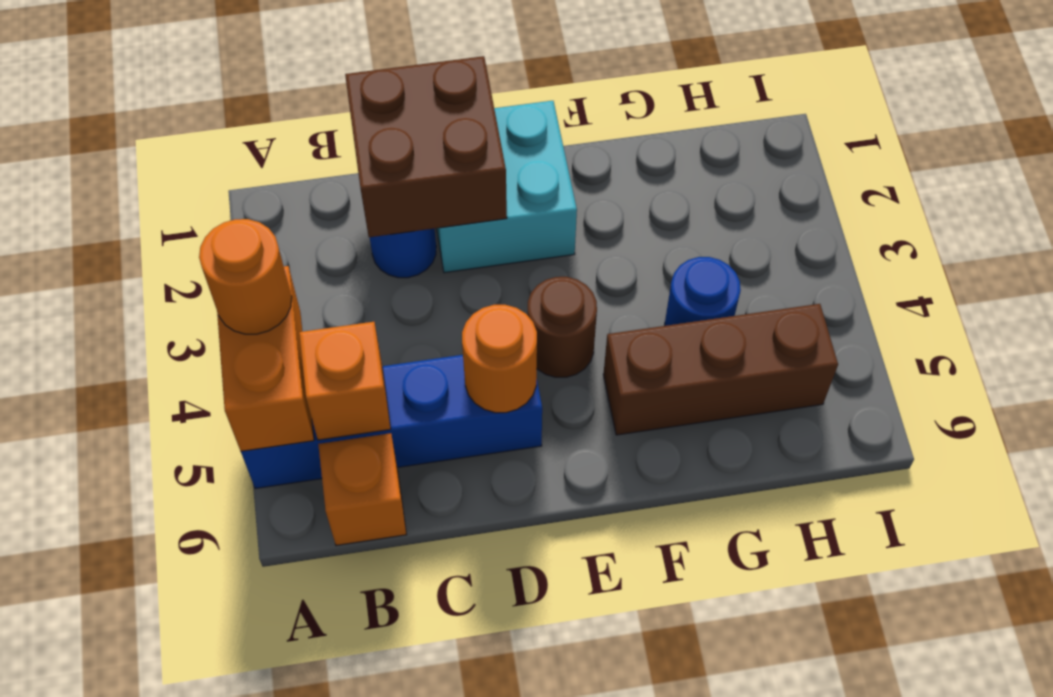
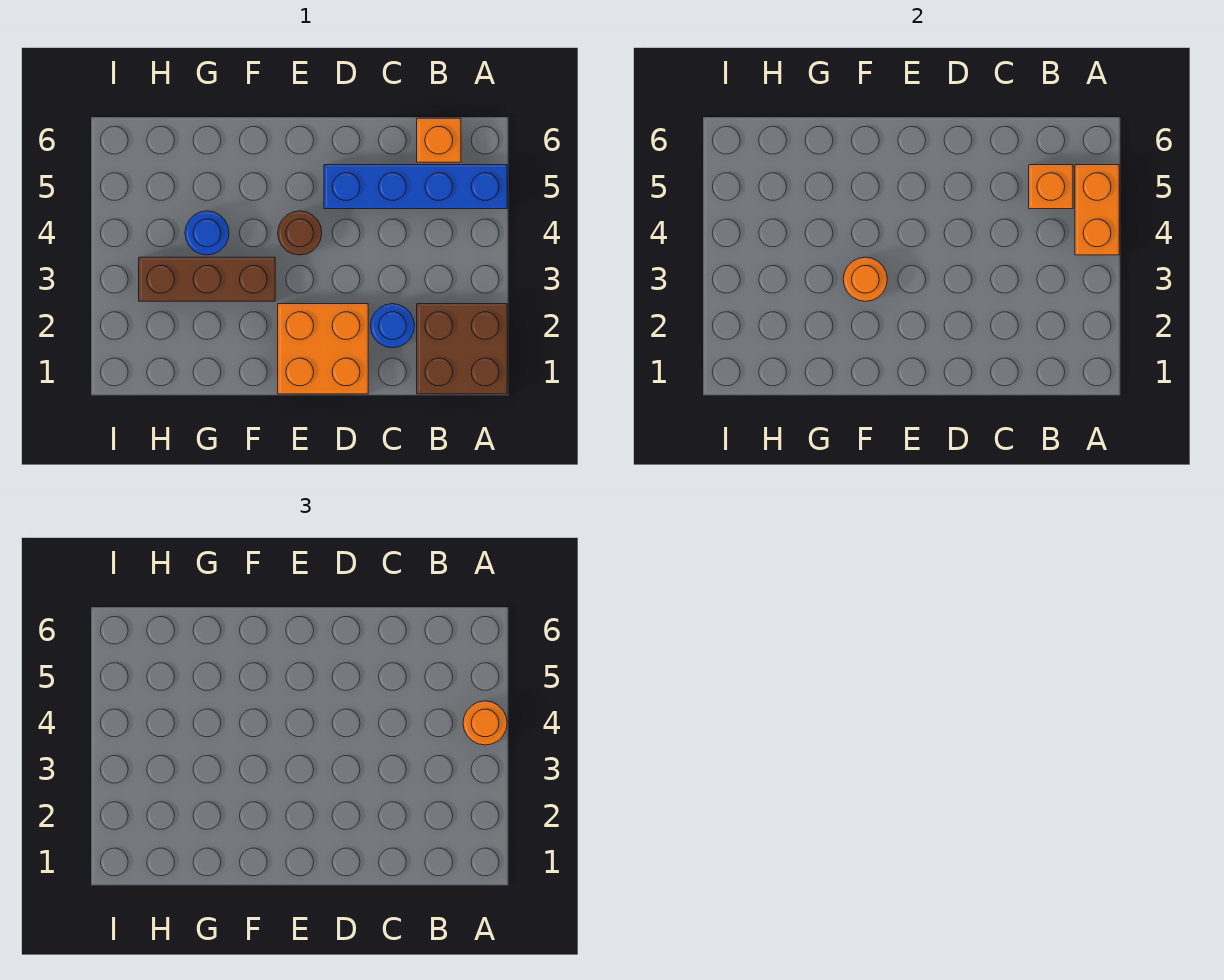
brown 2x2 brick [345,56,507,237] -> brown 2x2 brick moved to [417,304,507,394]
cyan 2x2 brick [437,101,577,273] -> orange 2x2 brick [278,304,368,394]
orange 1x1 round brick [462,305,537,413] -> orange 1x1 round brick moved to [843,257,887,301]
brown 1x3 brick [603,304,838,435] -> brown 1x3 brick moved to [139,257,275,301]

